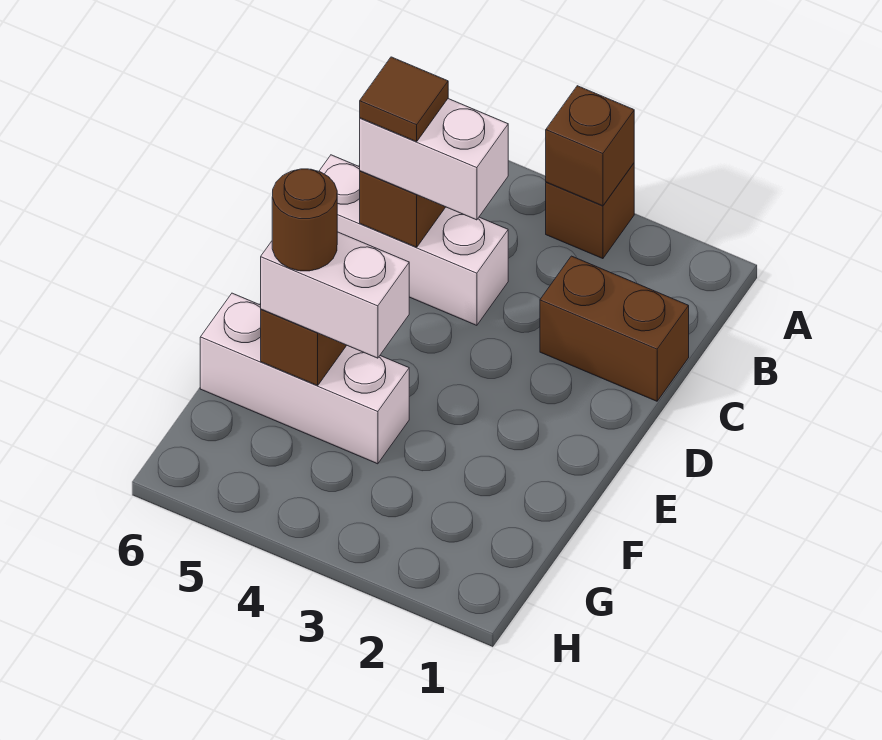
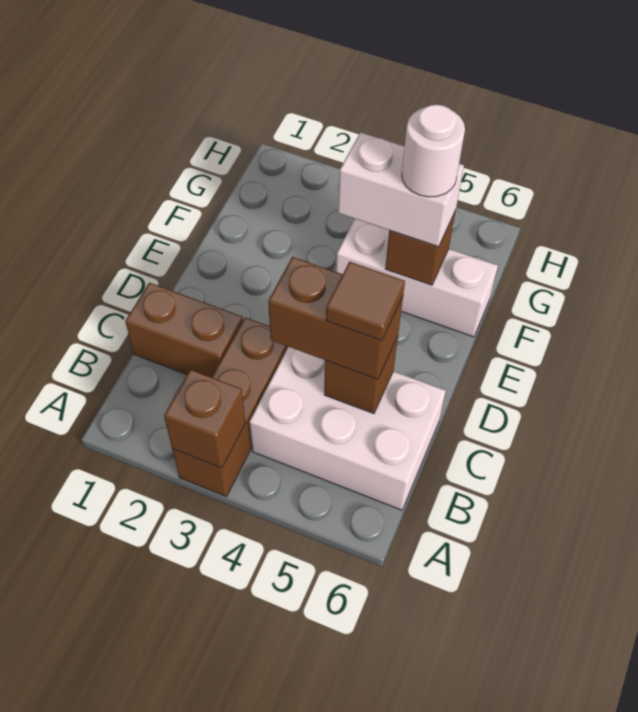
brown 1x1 brick [546,163,634,259] -> brown 1x3 brick [172,317,288,497]
white 1x3 brick [319,155,508,325] -> white 2x3 brick [249,347,446,510]
white 1x2 brick [360,99,508,220] -> brown 1x2 brick [268,257,403,379]
brown 1x1 round brick [272,169,337,271] -> white 1x1 round brick [402,105,465,197]

